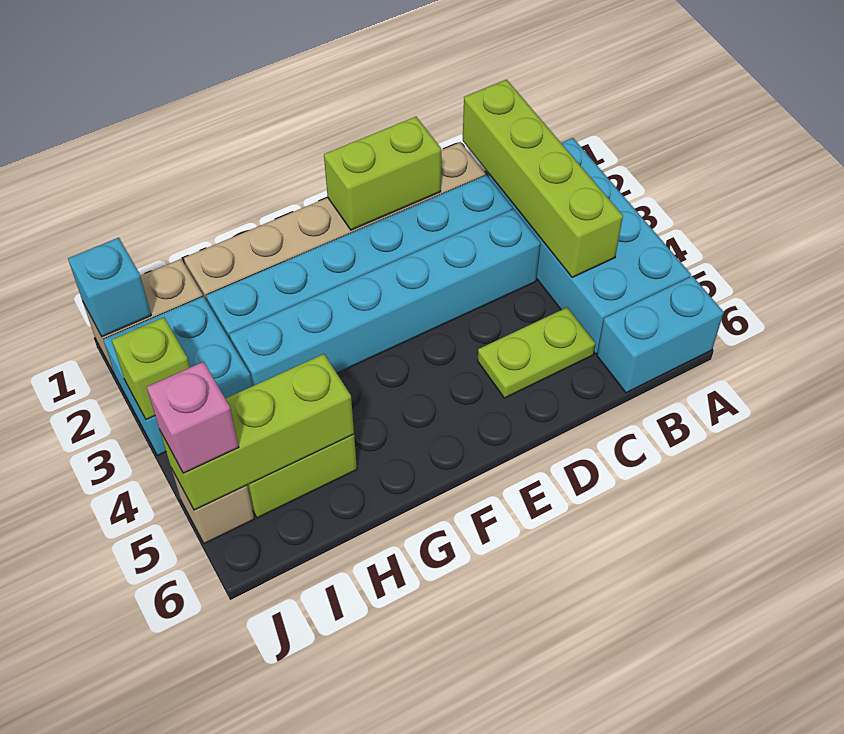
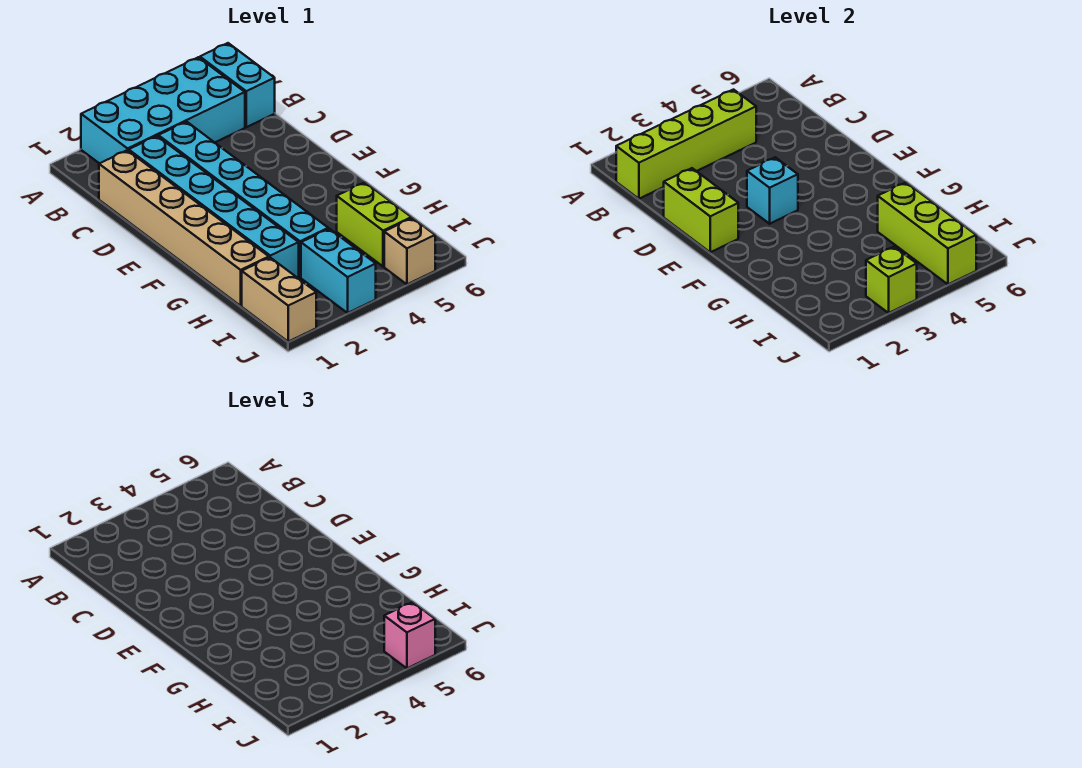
lime 1x2 plate [478,307,595,398] -> none
cyan 2x2 brick [103,296,252,456] -> cyan 1x2 brick [301,229,376,313]
cyan 1x1 brick [68,238,151,337] -> cyan 1x1 brick moved to [747,157,798,224]

